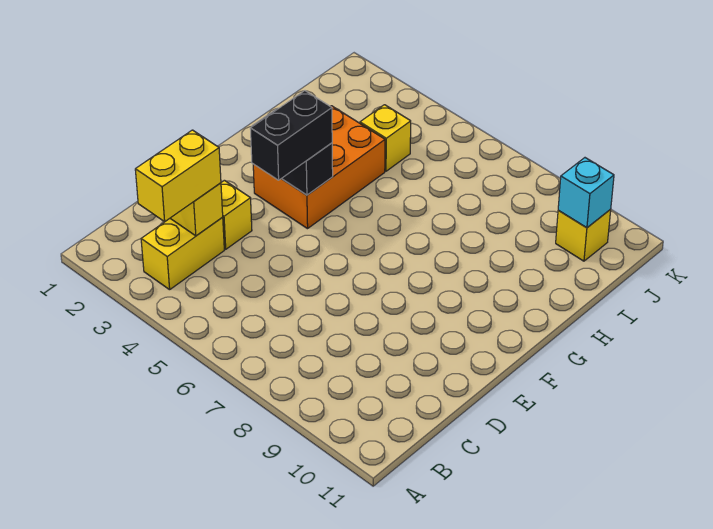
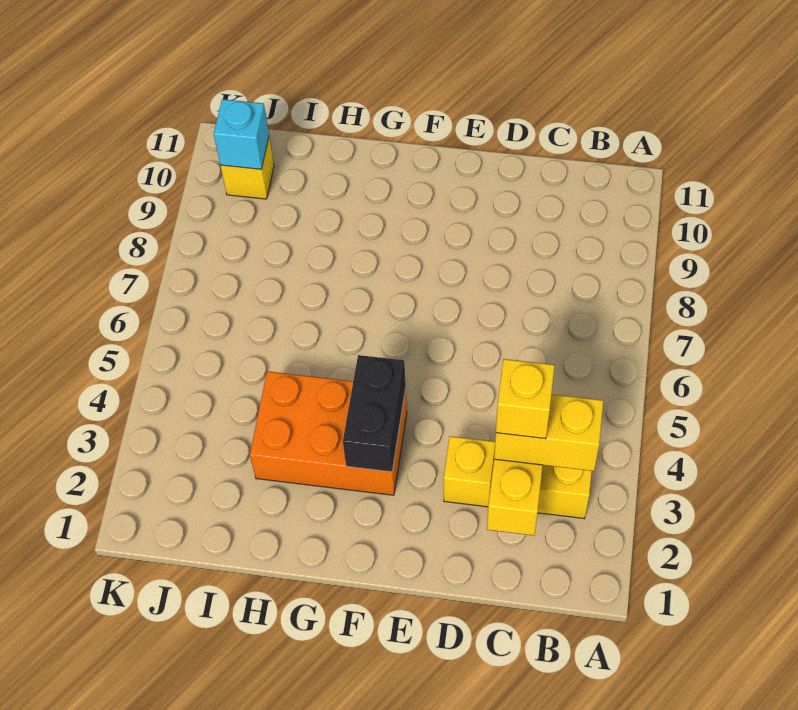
black 1x2 brick [250,91,332,180] -> none
yellow 1x1 brick [360,105,411,171] -> yellow 1x1 brick moved to [496,359,555,439]

